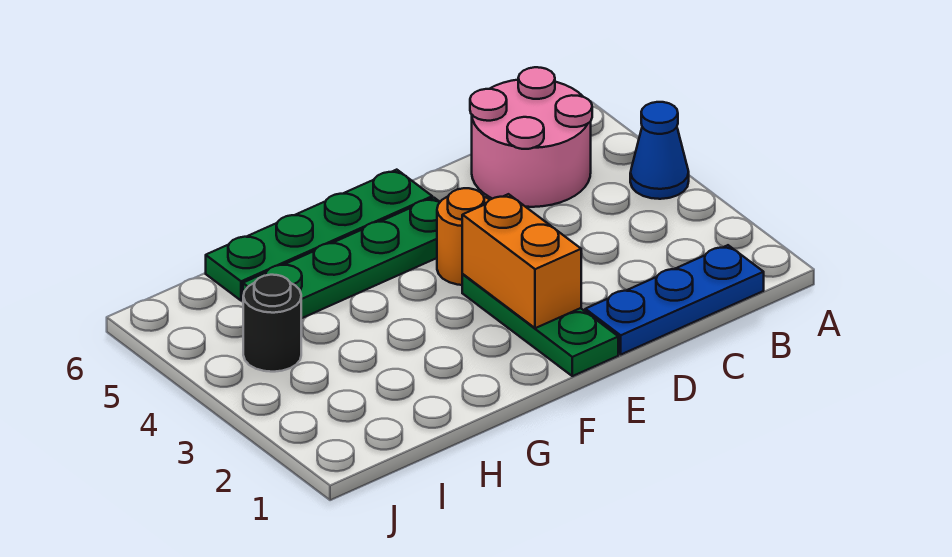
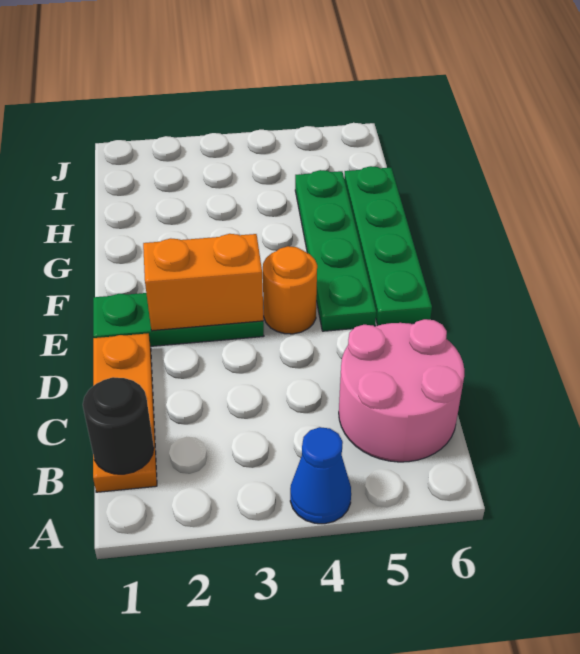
blue 1x3 plate [585,245,764,354] -> orange 1x3 plate [93,333,157,492]
black 1x1 round brick [243,275,301,372] -> black 1x1 round brick moved to [83,377,154,474]

